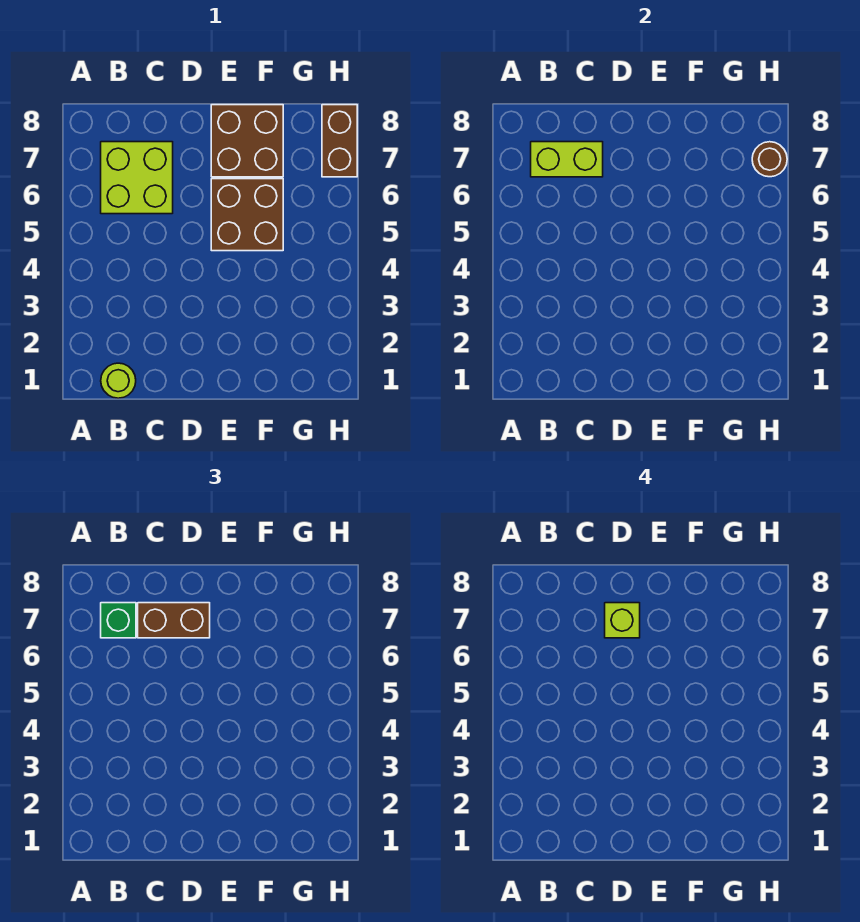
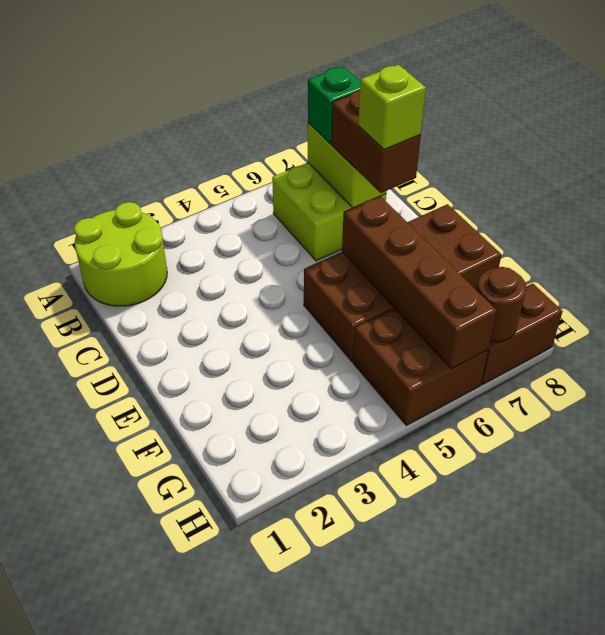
lime 1x1 round brick [101,363,136,398] -> lime 2x2 round brick [74,202,167,306]
none -> brown 1x4 brick [342,196,497,369]
none -> brown 2x2 brick [353,308,488,425]

